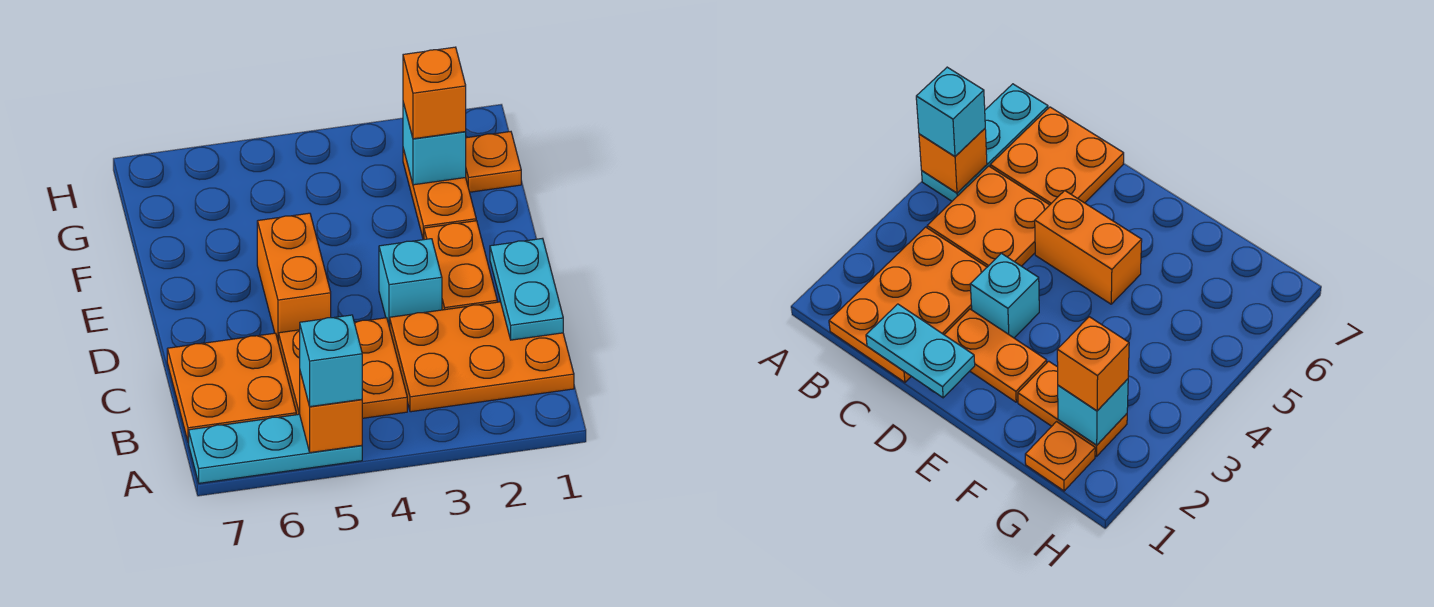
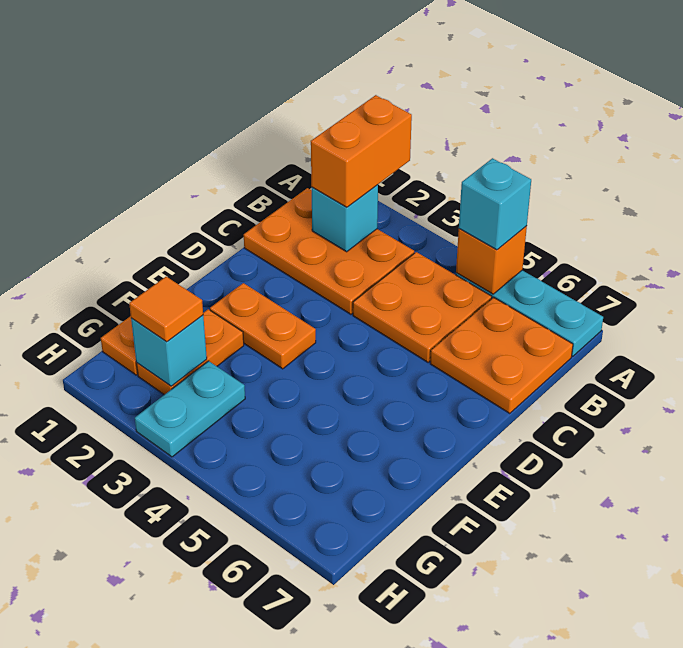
cyan 1x2 plate [490,238,563,340] -> cyan 1x2 plate moved to [135,361,245,457]
orange 1x2 plate [424,221,497,310] -> orange 1x2 plate turned to [210,283,316,369]
cyan 1x1 brick [379,239,442,328] -> cyan 1x1 brick moved to [311,185,378,252]
orange 1x2 brick [257,213,331,340] -> orange 1x2 brick moved to [311,95,412,207]
orange 1x1 brick [403,47,466,139] -> orange 1x1 tile [129,277,203,342]

